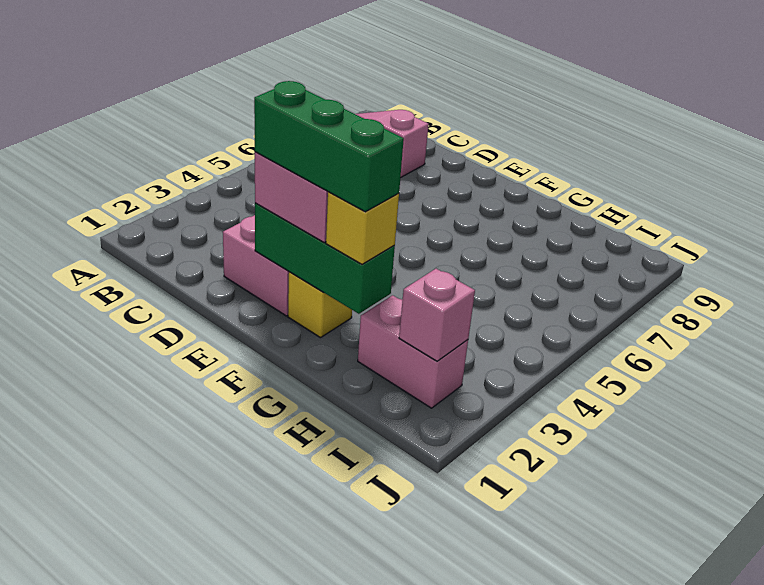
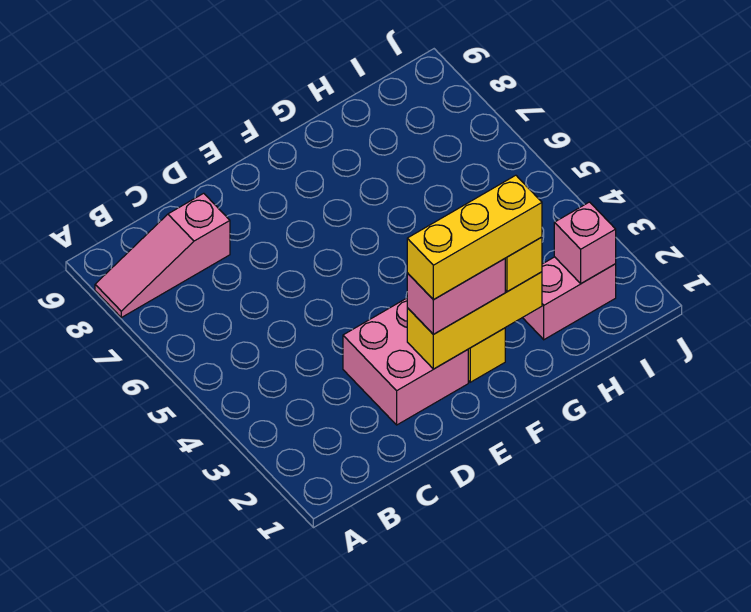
green 1x3 brick [255,203,395,314] -> yellow 1x3 brick [407,272,542,369]
green 1x3 brick [254,81,404,212] -> yellow 1x3 brick [407,175,542,300]

